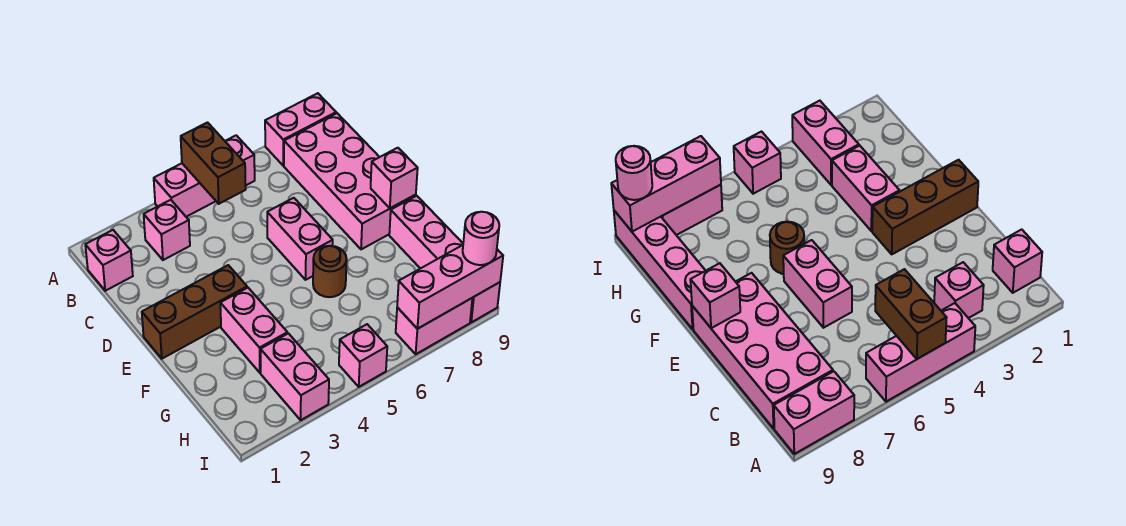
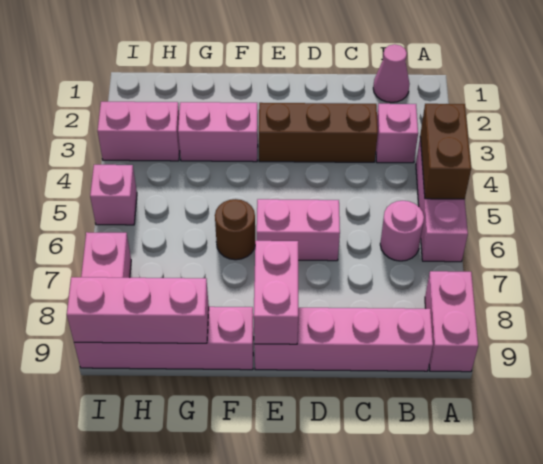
brown 1x2 brick [181,123,246,204] -> brown 1x2 brick turned to [420,104,471,199]
pink 1x1 brick [85,230,133,291] -> pink 1x1 cone [373,44,410,102]
pink 2x4 brick [284,113,416,249] -> pink 1x4 brick [254,308,433,371]
brown 1x3 brick [142,265,247,359] -> brown 1x3 brick turned to [259,103,378,162]
pink 1x1 brick [371,148,418,208] -> pink 1x2 brick [254,241,298,344]
pink 1x3 brick [397,245,503,329] -> pink 1x3 brick turned to [67,277,209,343]
pink 1x1 round brick [463,212,499,265] -> pink 1x1 round brick moved to [380,201,424,261]

